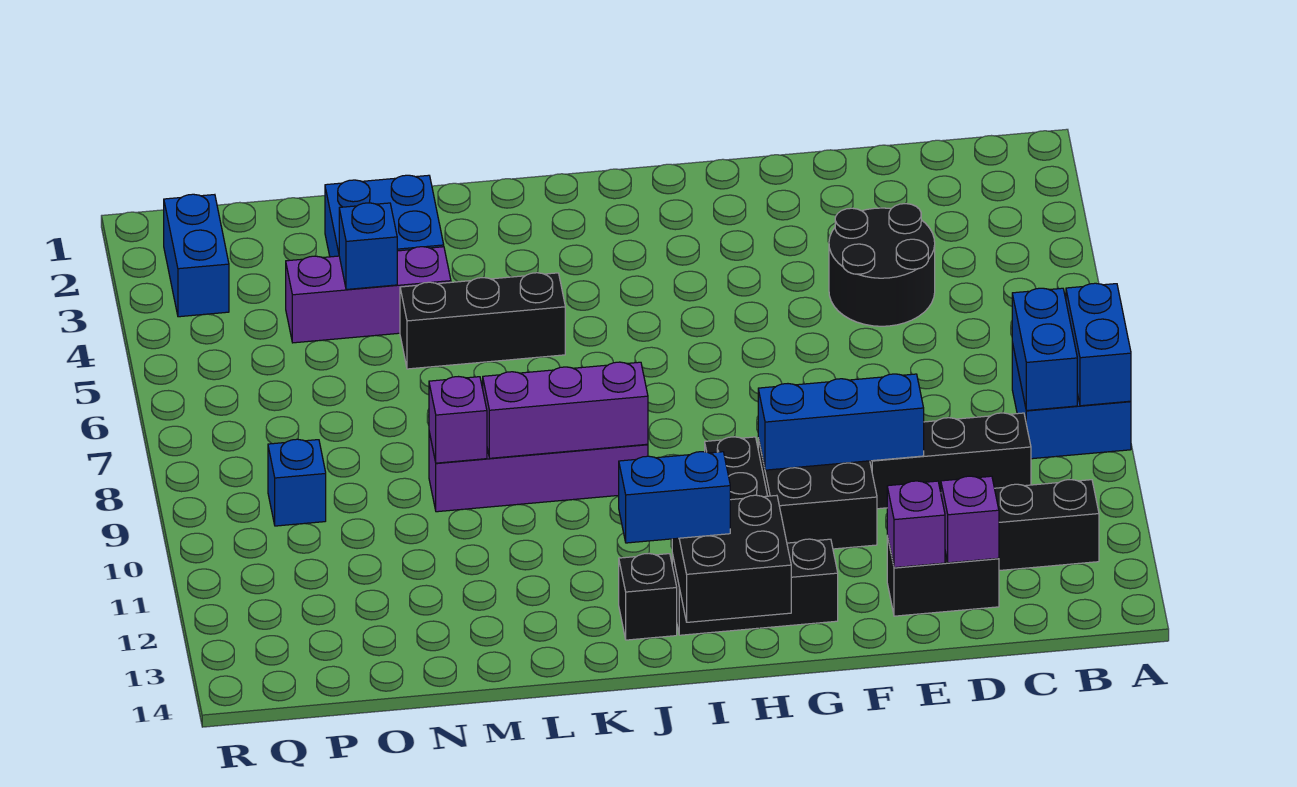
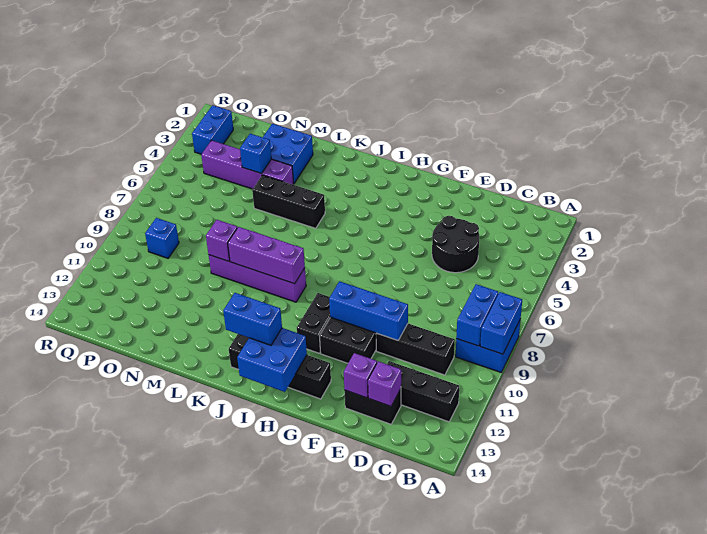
black 2x2 brick [672,495,791,622] -> blue 2x2 brick [237,328,307,392]
purple 1x3 brick [286,247,451,343] -> purple 1x4 brick [201,140,294,189]

